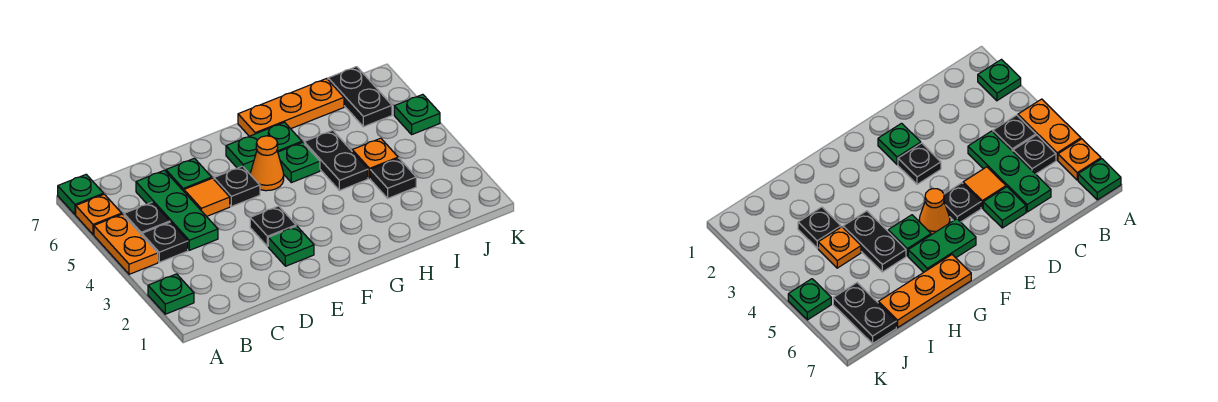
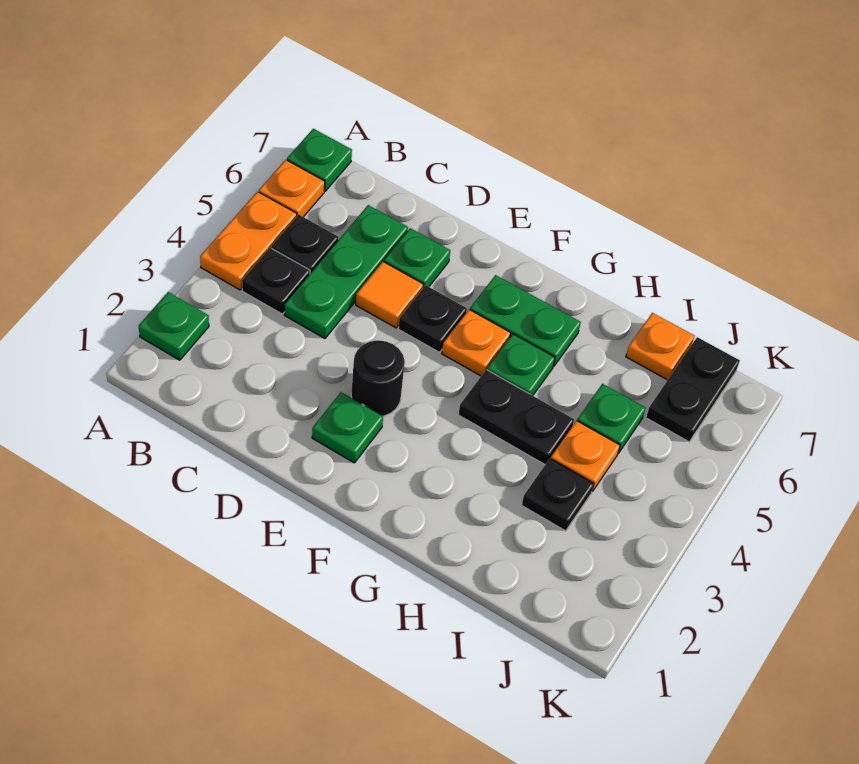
black 1x1 plate [250,206,296,246] -> black 1x1 round brick [351,340,405,416]
orange 1x1 cone [250,136,284,191] -> orange 1x1 plate [442,310,511,376]
orange 1x3 plate [238,79,344,136] -> orange 1x1 plate [626,313,695,380]
black 1x2 plate [304,130,368,191] -> black 1x2 plate turned to [458,370,574,464]
green 1x1 plate [394,94,440,134] -> green 1x1 plate moved to [577,384,645,453]

